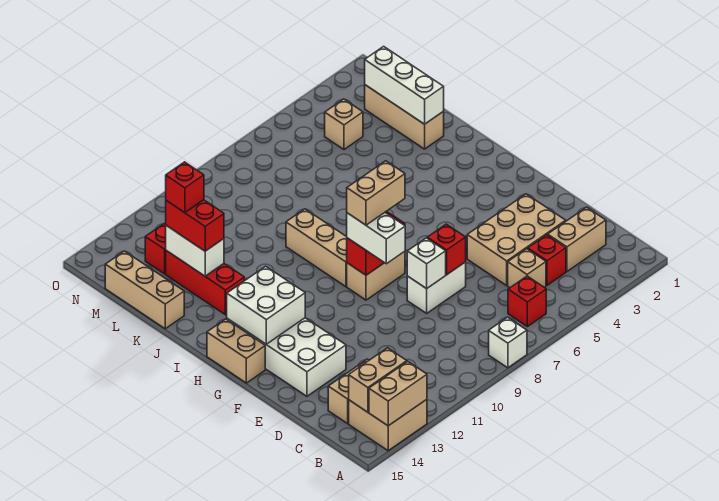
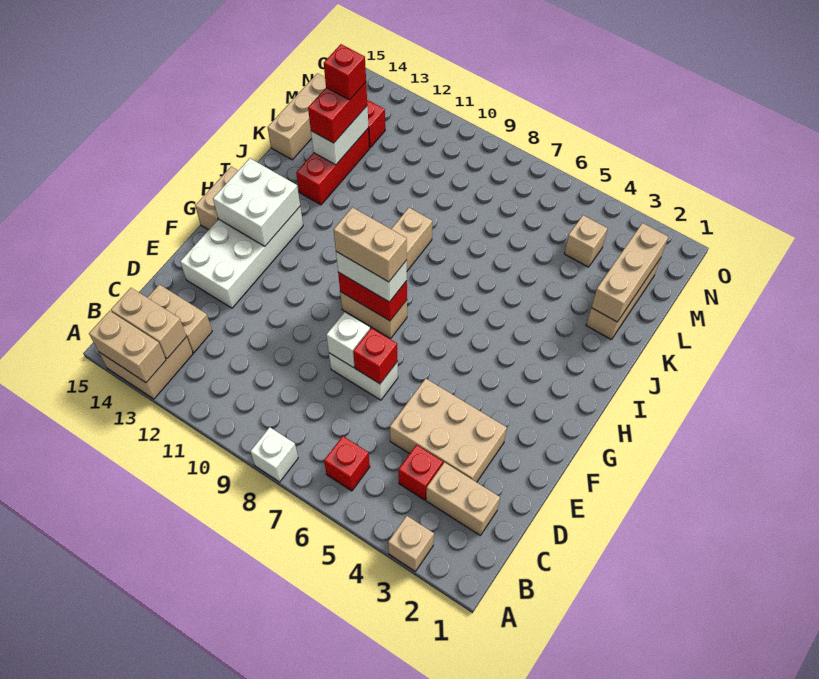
tan 1x1 brick [508,249,546,288] -> tan 1x1 brick moved to [388,516,434,571]
white 1x2 brick [347,213,405,264] -> white 1x2 brick turned to [336,252,407,302]
white 1x3 brick [365,46,444,124] -> tan 1x3 brick [591,223,668,322]

